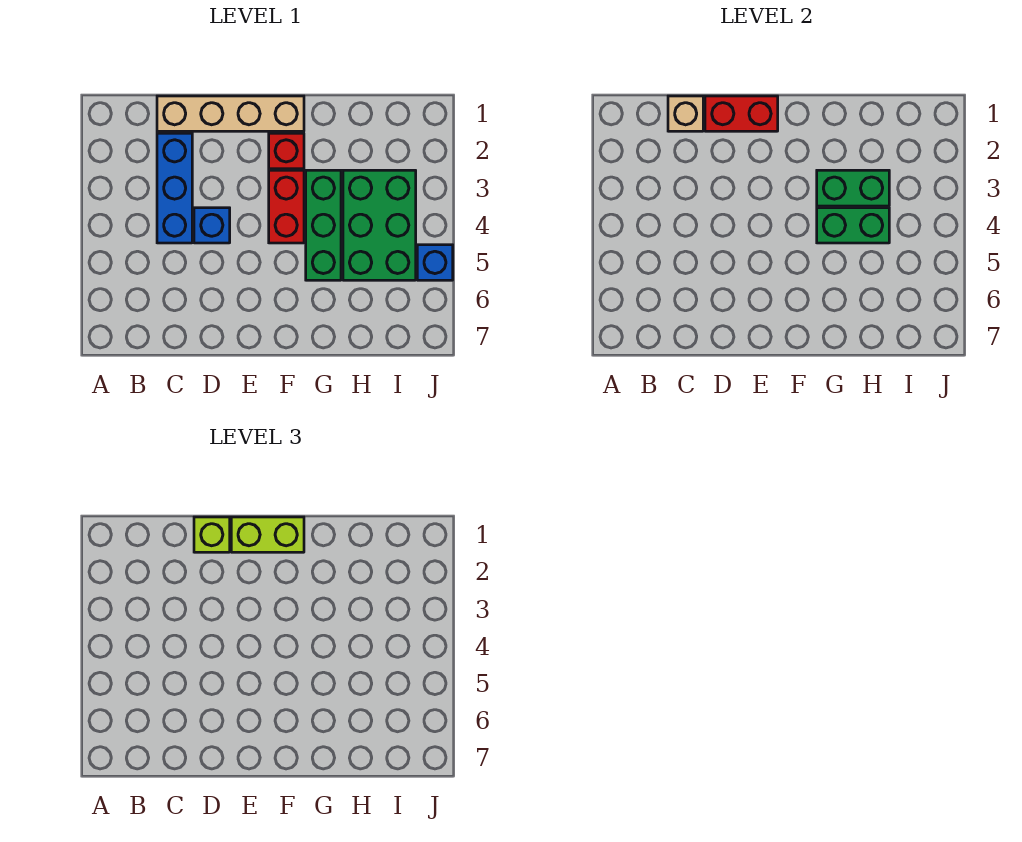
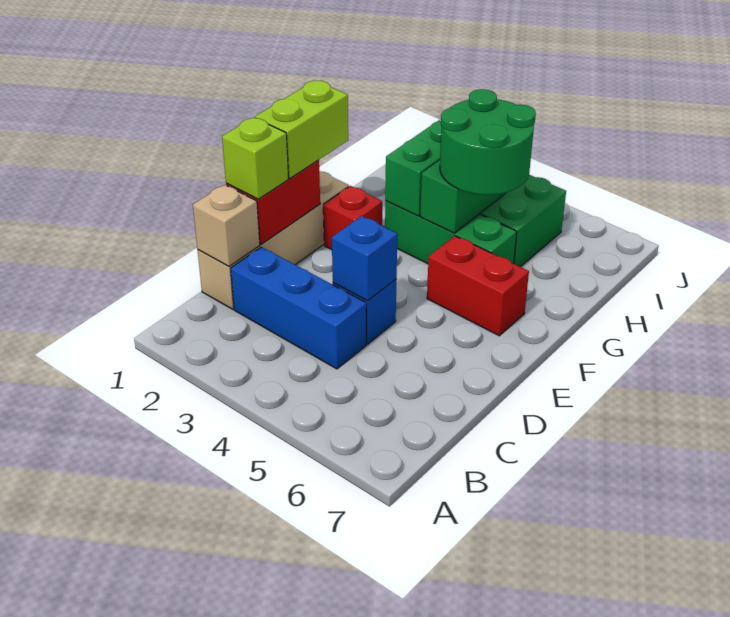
red 1x2 brick [269,170,304,243] -> red 1x2 brick moved to [427,236,529,336]
none -> green 2x2 round brick [440,89,536,195]
blue 1x1 brick [417,245,453,280] -> blue 1x1 brick moved to [332,216,397,301]

